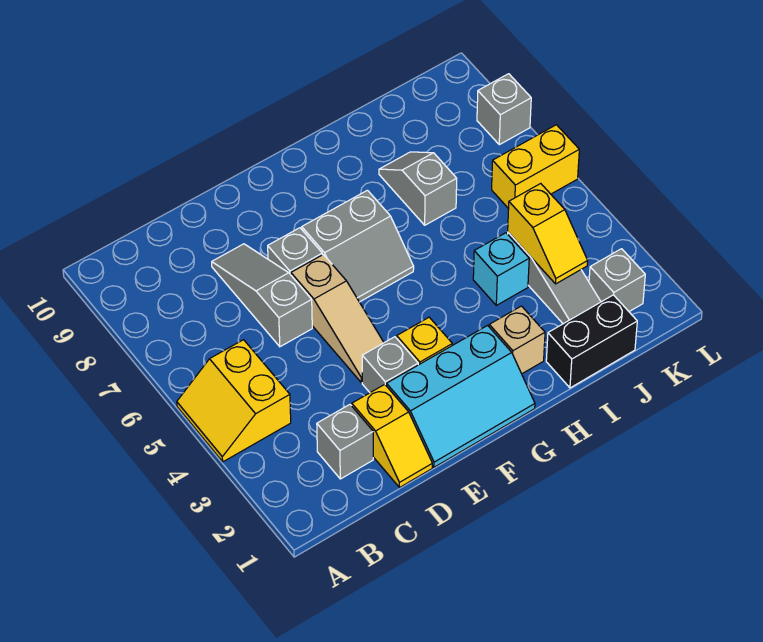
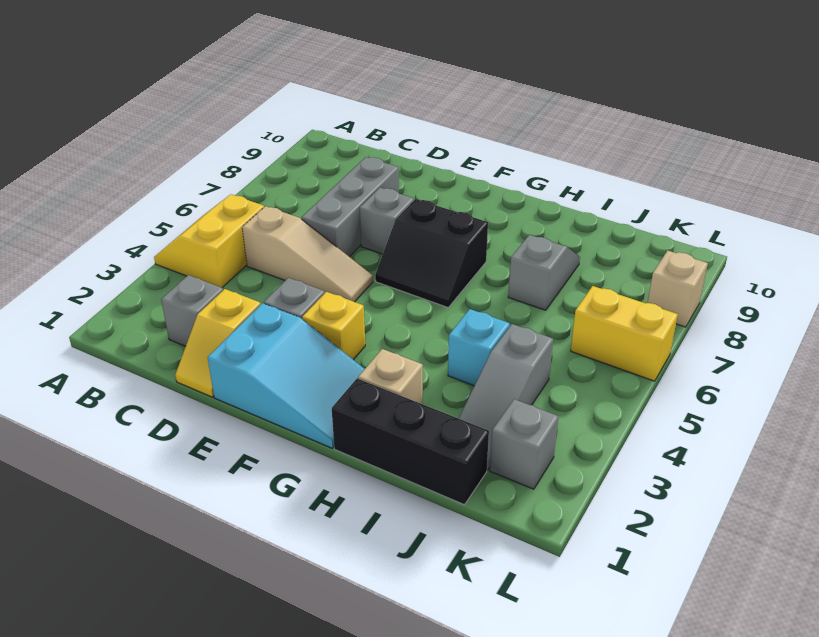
grey 1x3 slope [212,244,312,347] -> grey 1x3 brick [302,157,399,257]
cyan 2x3 slope [387,325,535,467] -> cyan 2x3 slope turned to [208,303,364,448]
tan 1x3 slope [291,255,384,383] -> tan 1x3 slope turned to [242,206,373,302]
grey 2x2 slope [302,190,414,302] -> black 2x2 slope [375,199,488,307]
black 1x2 brick [546,295,637,388] -> black 1x3 brick [332,379,489,505]
yellow 1x2 slope [508,184,588,284] -> none
grey 1x1 brick [477,74,531,145] -> tan 1x1 brick [648,251,708,327]

